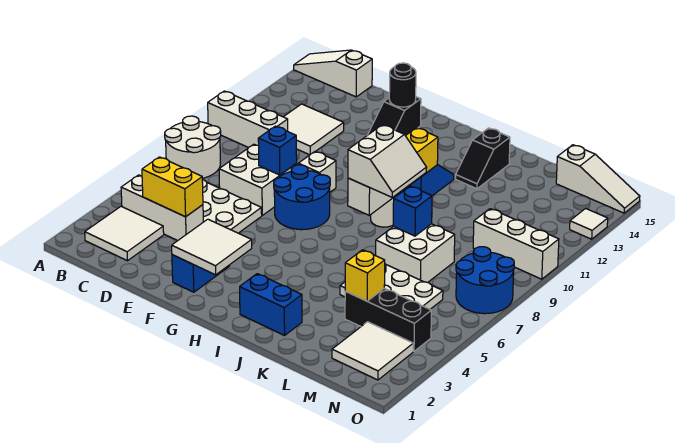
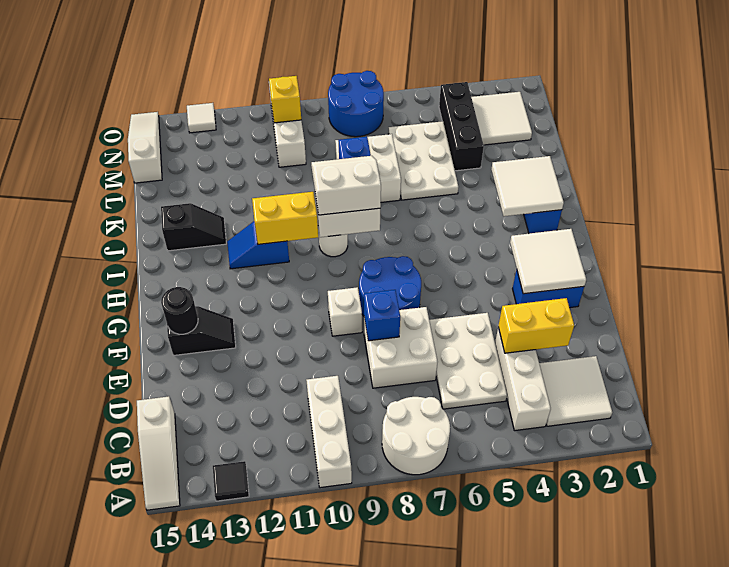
none -> black 1x1 tile [213,461,249,501]
yellow 1x2 brick [142,157,203,217] -> yellow 1x2 brick turned to [498,298,574,353]
white 2x2 tile [284,104,344,155] -> white 2x2 tile moved to [491,156,564,216]
yellow 1x1 brick [345,250,385,301] -> yellow 1x1 brick moved to [269,76,301,123]

